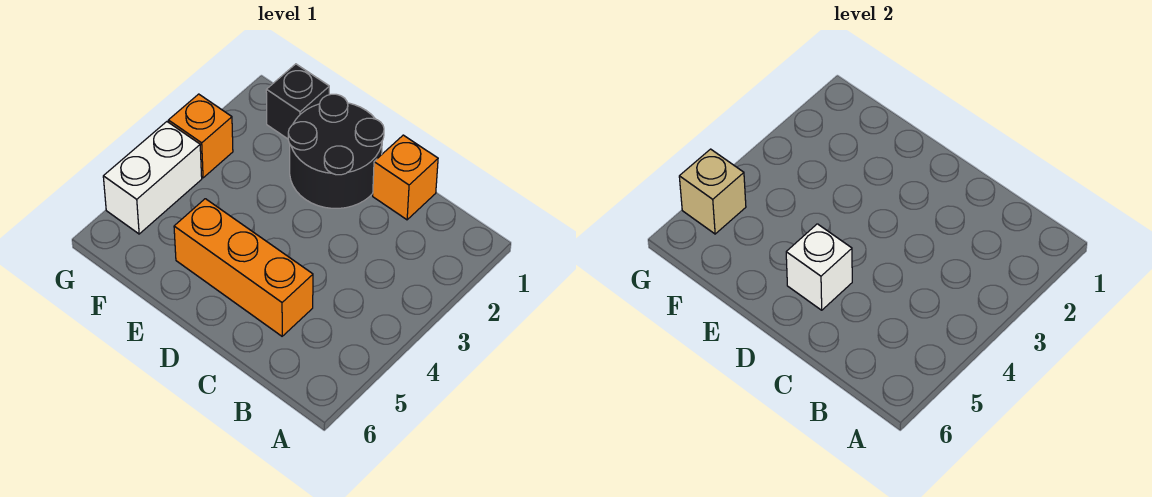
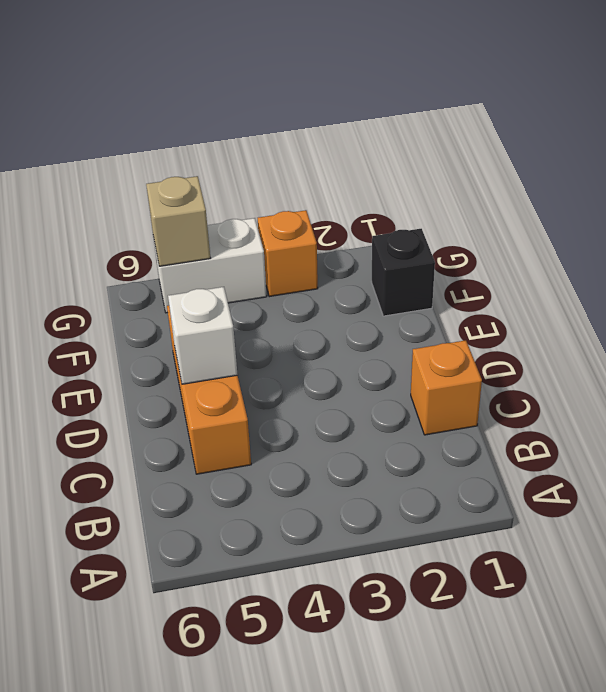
black 2x2 round brick [288,94,384,208] -> none

